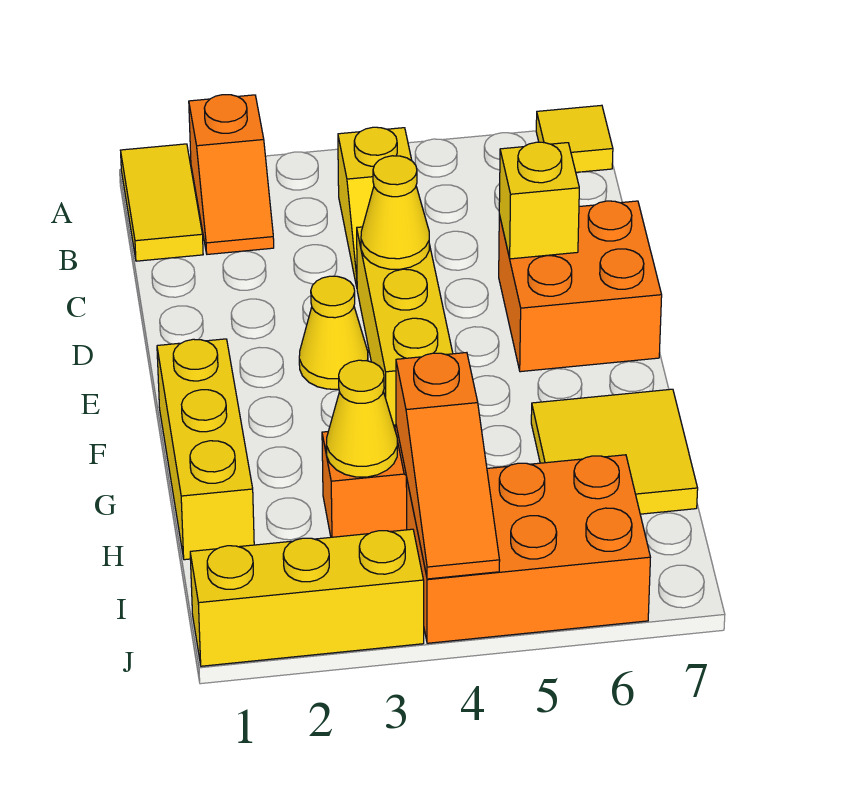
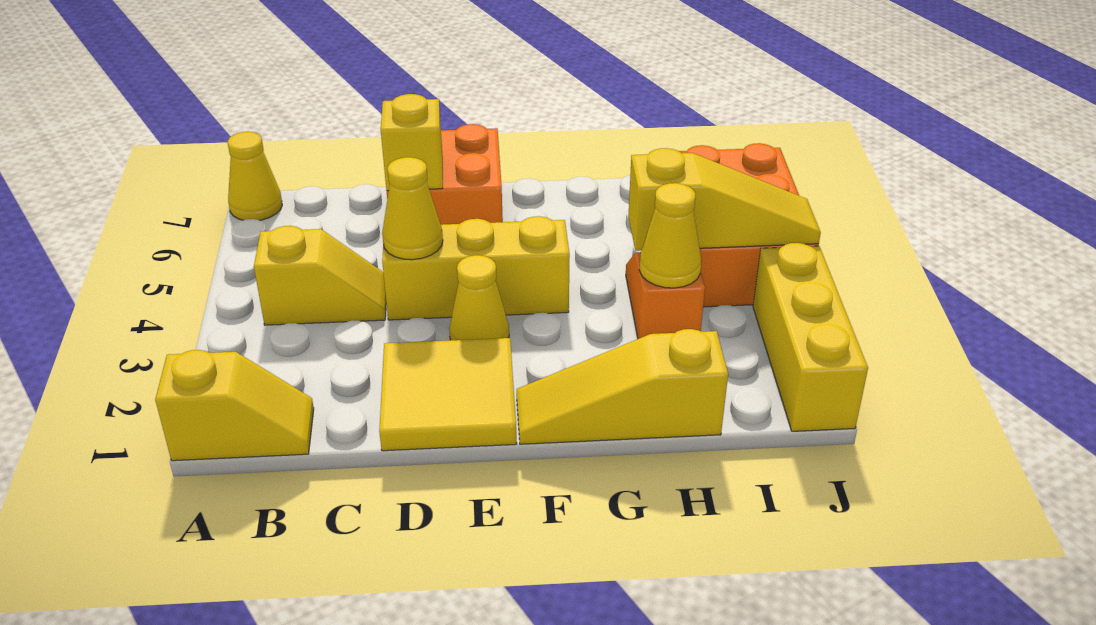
yellow 1x2 tile [120,144,203,261] -> yellow 1x2 slope [155,350,314,461]
orange 1x2 slope [189,95,274,254] -> none
yellow 1x1 tile [536,105,613,172] -> yellow 1x1 cone [228,132,282,220]
yellow 1x3 brick [157,339,254,560] -> yellow 1x3 slope [517,329,728,444]
yellow 2x2 tile [531,389,698,514] -> yellow 2x2 tile moved to [379,338,517,451]
orange 1x3 slope [396,353,500,579] -> yellow 1x3 slope [628,148,821,251]

